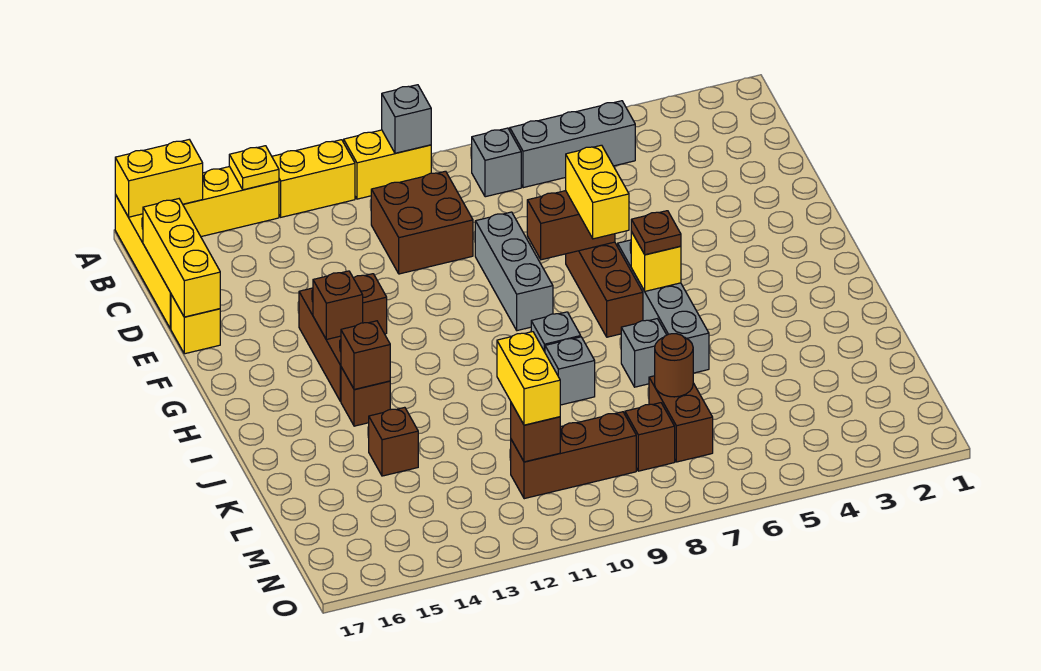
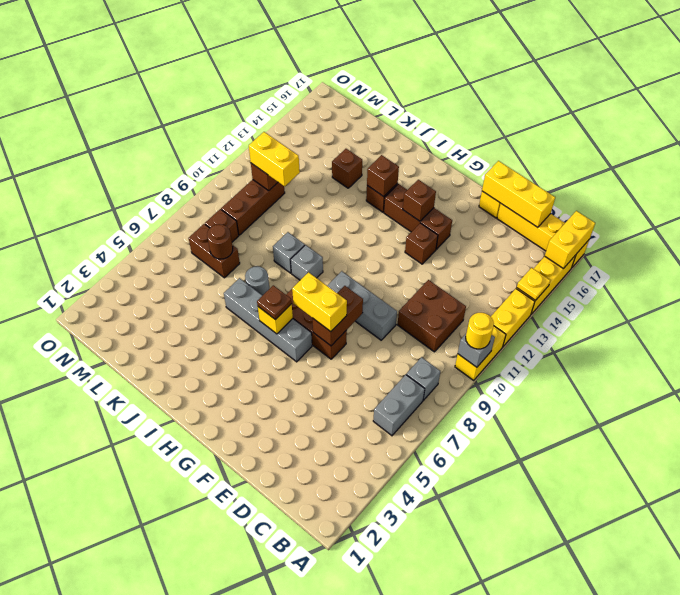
none -> yellow 1x1 round brick [466,313,494,349]
grey 1x3 brick [510,101,635,188] -> grey 1x2 brick [373,375,425,436]
grey 1x1 brick [621,319,666,387] -> grey 1x1 round brick [245,266,269,295]

